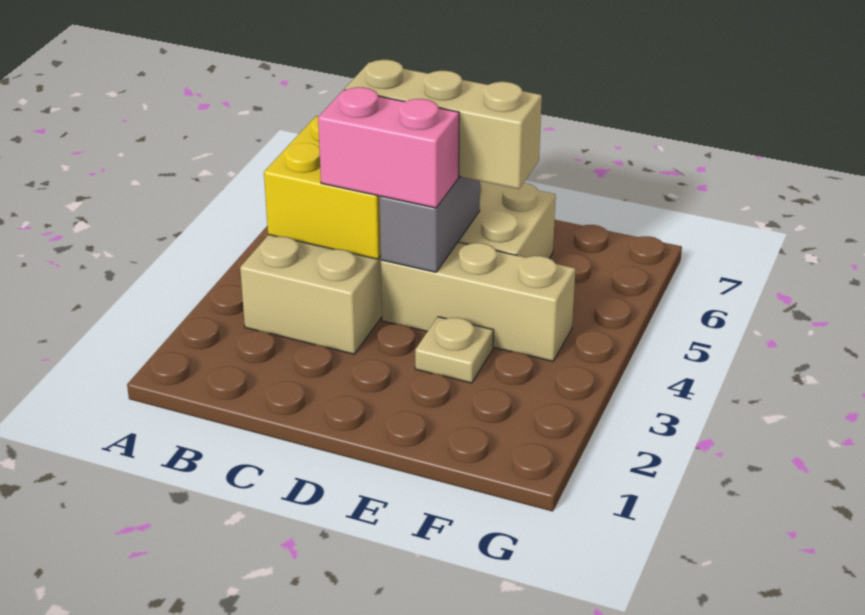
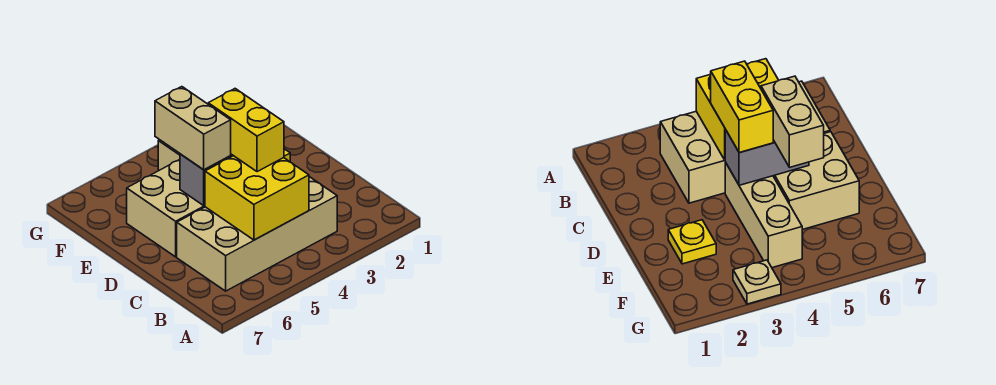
pink 1x2 brick [318,87,459,208] -> yellow 1x2 brick [208,89,284,172]
tan 1x3 brick [345,60,542,189] -> tan 1x2 brick [155,87,231,170]
none -> yellow 1x1 plate [668,220,716,264]
tan 1x1 plate [415,317,493,383] -> tan 1x1 plate moved to [733,260,781,304]

